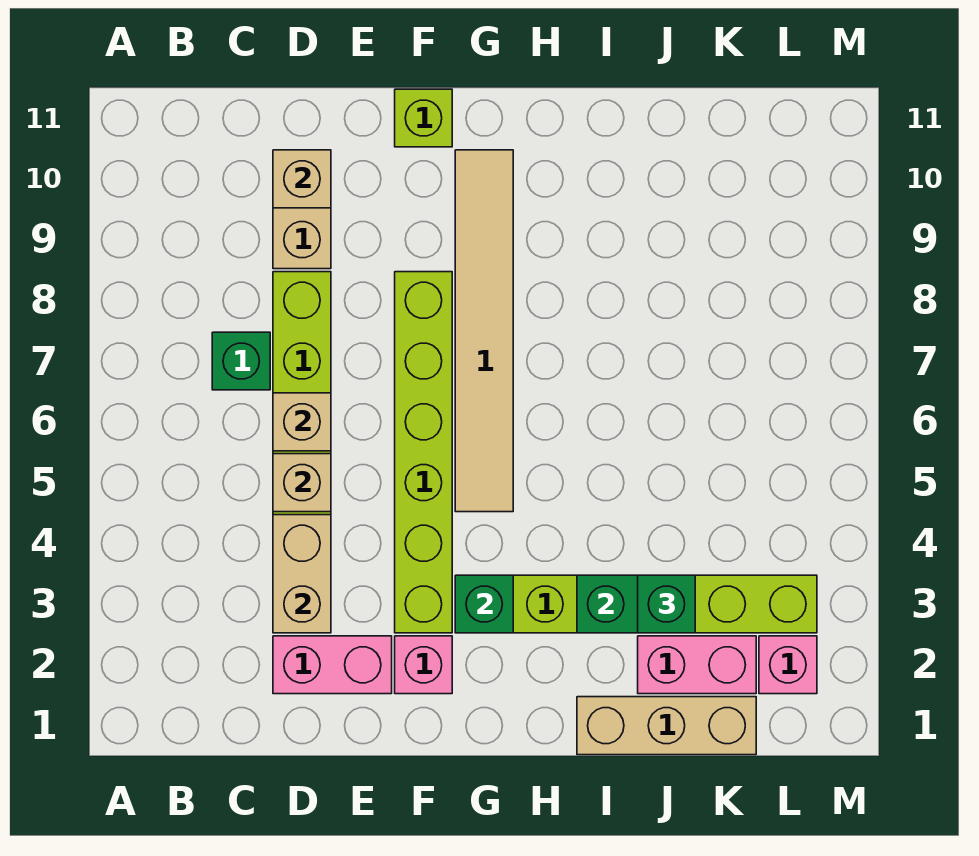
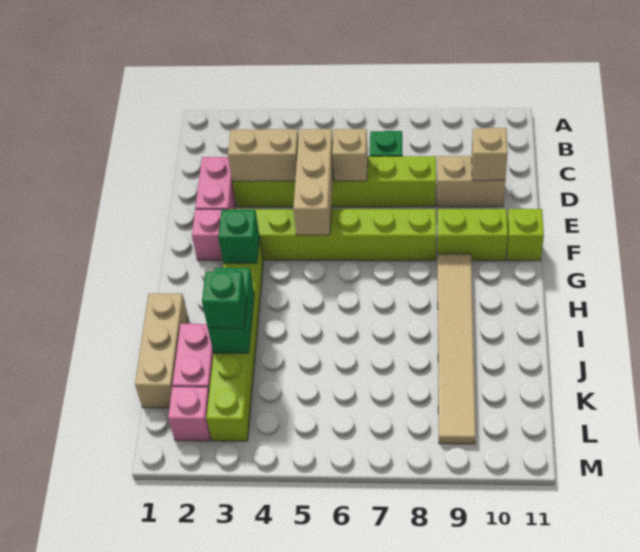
tan 1x1 brick [273,454,331,512] -> tan 1x3 brick [293,129,333,235]
none -> lime 1x2 brick [437,209,508,261]
tan 1x6 tile [455,150,513,512] -> tan 1x6 tile turned to [438,254,476,444]

